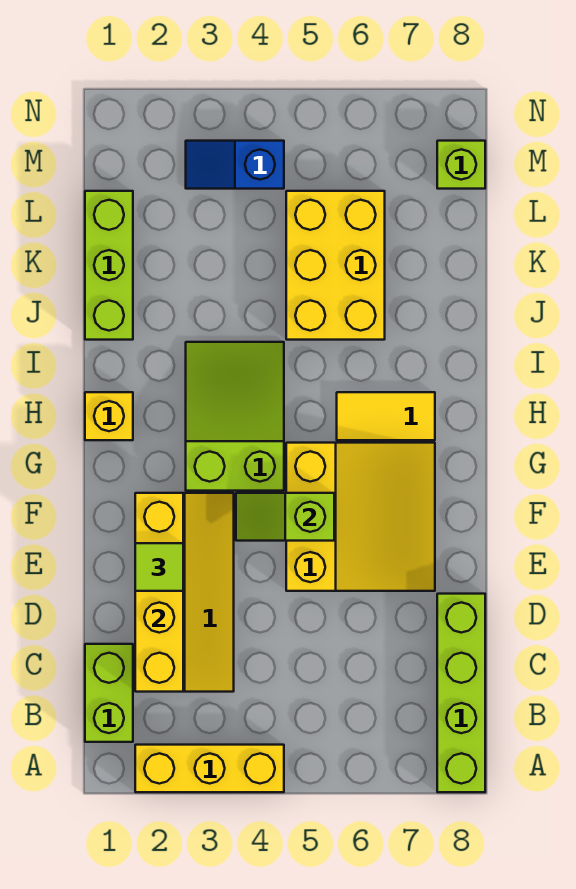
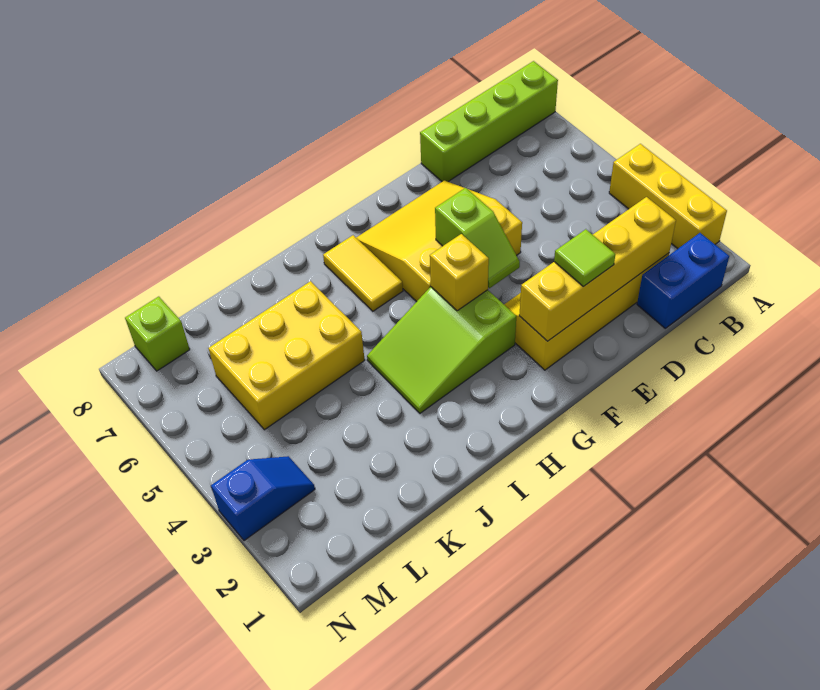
lime 1x2 brick [85,644,133,742] -> blue 1x2 brick [637,233,729,328]
yellow 1x1 brick [85,392,133,440] -> yellow 1x1 brick moved to [430,234,489,311]
lime 1x3 brick [85,191,133,340] -> none
blue 1x2 slope [186,141,284,189] -> blue 1x2 slope turned to [211,456,315,541]

